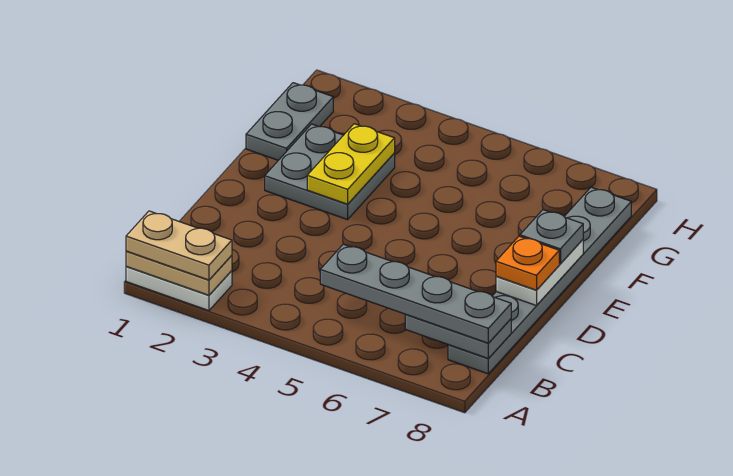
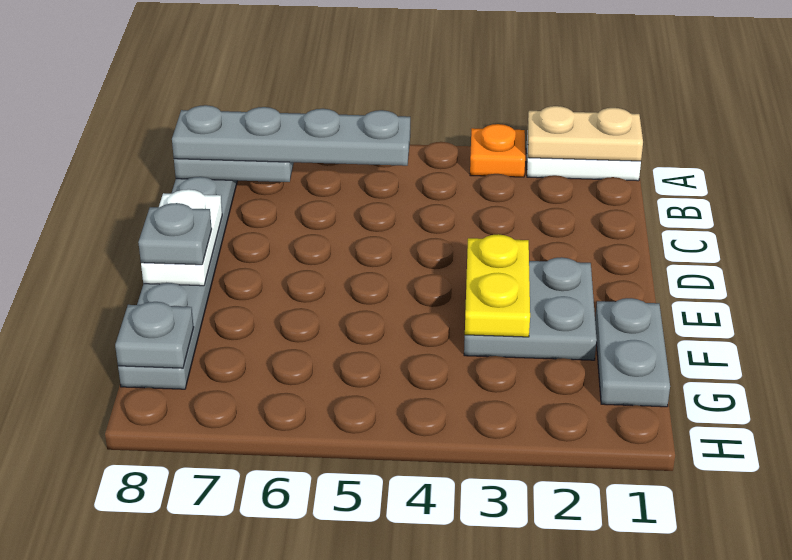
tan 1x2 plate [126,211,232,280] -> none
orange 1x1 plate [496,236,559,290] -> orange 1x1 plate moved to [470,124,525,177]
none -> grey 1x1 plate [115,302,194,368]

